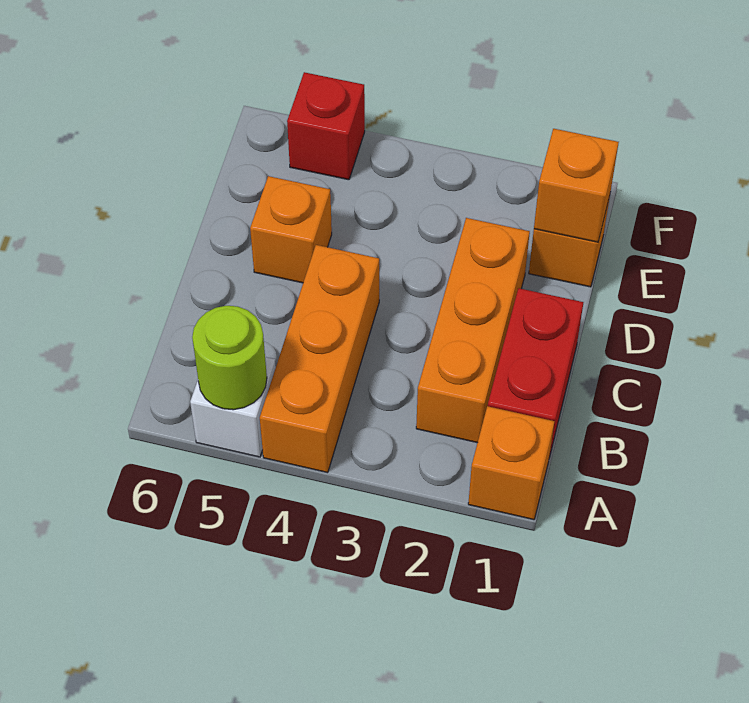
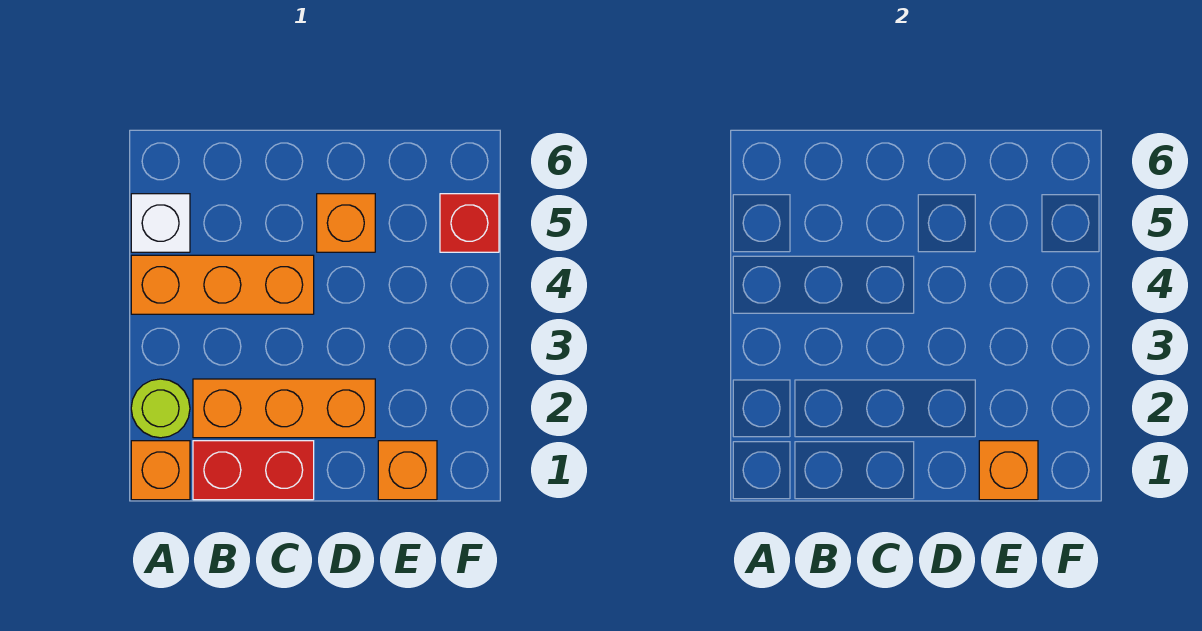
lime 1x1 round brick [192,306,267,410] -> lime 1x1 round brick moved to [131,379,190,438]

